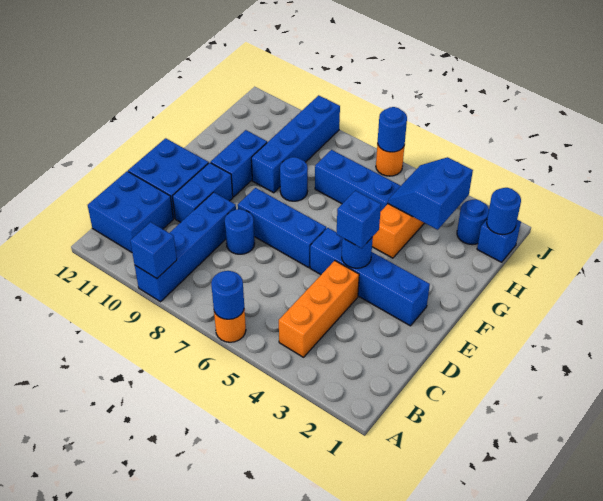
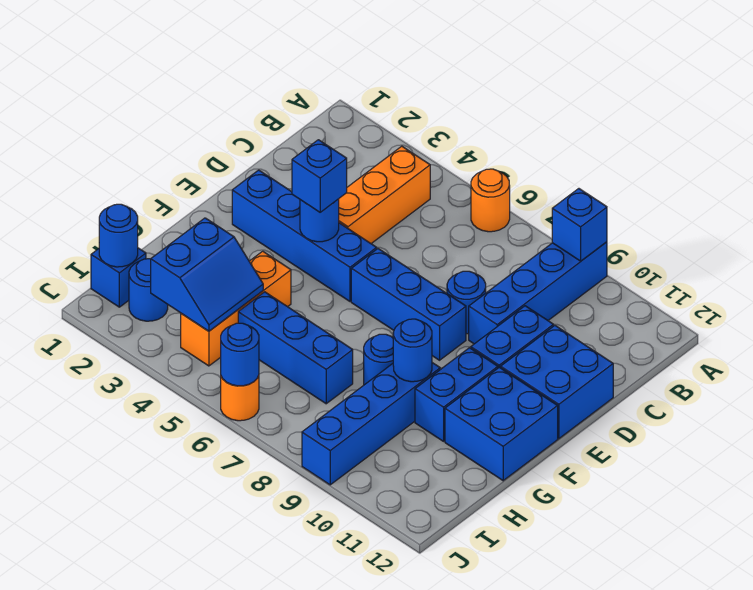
blue 1x1 round brick [211,271,244,319] -> blue 1x1 round brick moved to [393,319,432,382]
blue 2x2 brick [88,171,173,252] -> blue 2x2 brick moved to [445,367,558,481]

